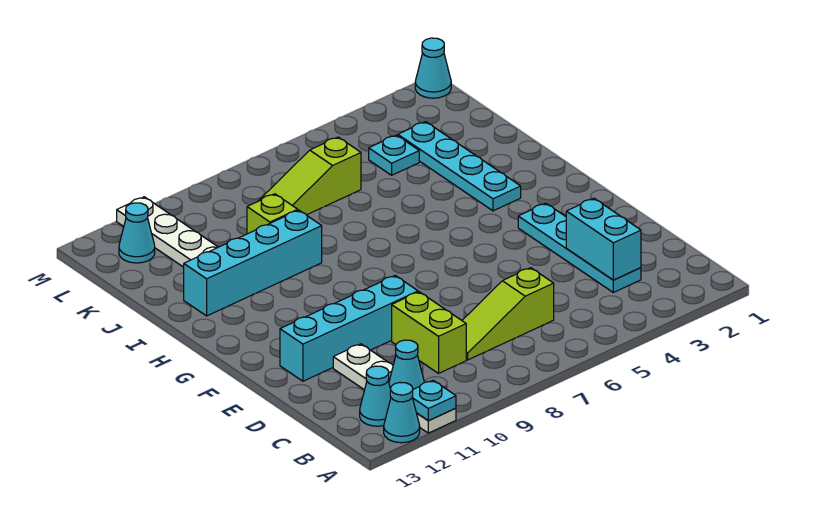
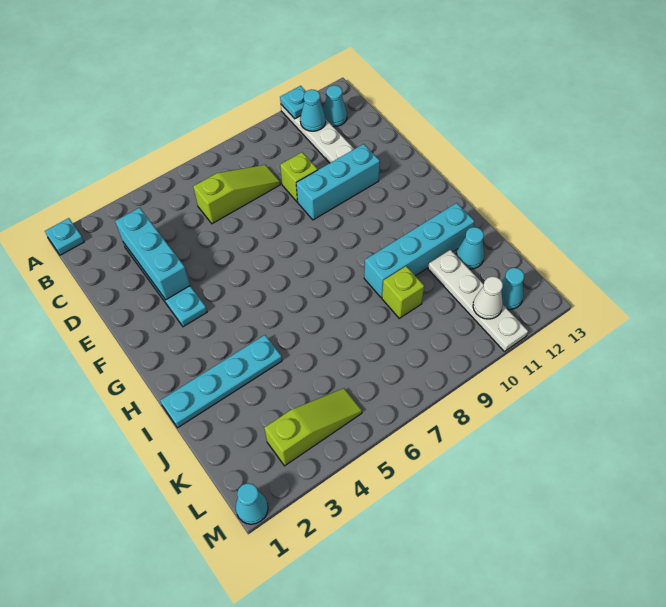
cyan 1x1 cone [384,383,420,443] -> cyan 1x1 cone moved to [456,227,484,269]
cyan 1x2 brick [566,199,641,280] -> cyan 1x3 brick [115,208,190,300]
lime 1x2 brick [392,292,466,373] -> lime 1x1 brick [280,152,318,202]
cyan 1x4 brick [280,276,418,381] -> cyan 1x3 brick [296,144,380,220]
cyan 1x4 plate [398,122,521,211] -> cyan 1x4 plate turned to [160,335,282,428]
cyan 1x1 plate [369,135,419,175] -> cyan 1x1 plate moved to [45,218,84,255]
lime 1x3 slope [259,137,361,215] -> lime 1x3 slope moved to [264,388,362,466]
none -> white 1x1 cone [473,277,503,319]

